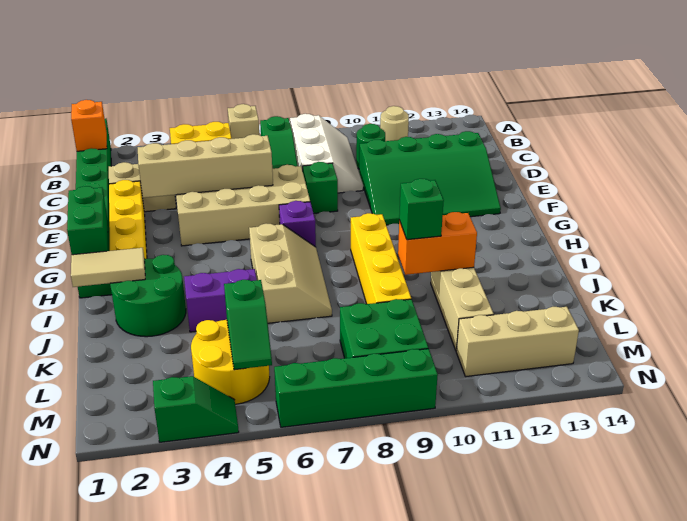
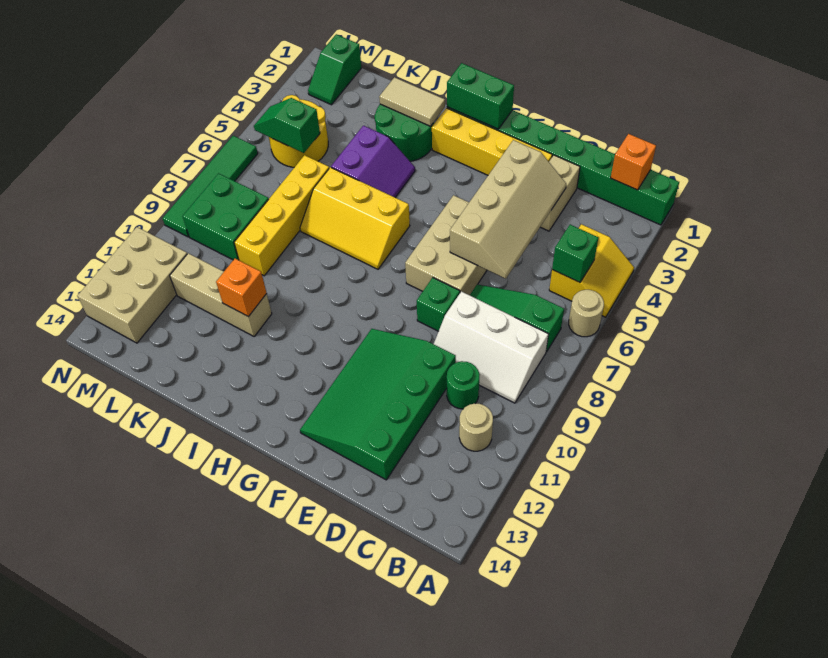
tan 1x1 brick [228,104,259,139] -> tan 1x1 round brick [569,290,604,337]
tan 2x4 brick [176,165,310,246] -> tan 2x3 brick [405,195,487,295]
purple 1x1 brick [279,201,316,247] -> none
tan 2x3 slope [249,223,332,323] -> yellow 2x3 slope [300,167,410,269]
yellow 1x4 brick [351,213,411,304] -> yellow 1x4 brick turned to [234,155,329,276]
tan 1x2 tile [71,248,145,287] -> tan 1x2 tile turned to [379,77,445,126]
orange 1x2 brick [398,212,477,275] -> orange 1x1 brick [216,259,267,317]
green 1x1 brick [399,179,444,240] -> green 1x1 brick moved to [552,225,599,282]
tan 1x3 brick [456,307,579,377] -> tan 2x3 brick [77,227,187,343]
green 1x2 slope [153,376,239,442] -> green 1x2 slope moved to [308,34,361,105]
green 1x4 brick [274,348,438,427] -> green 1x4 tile [163,136,258,237]

